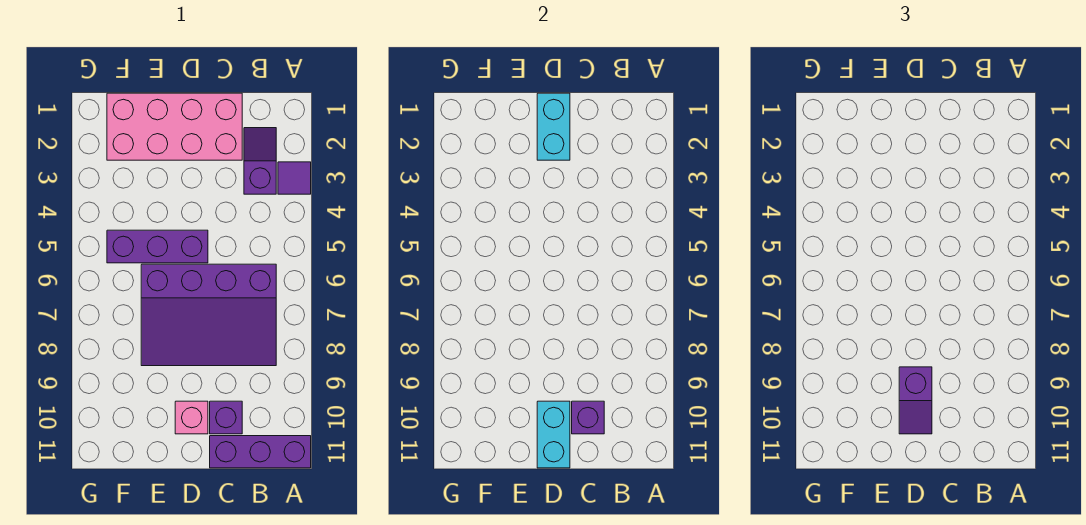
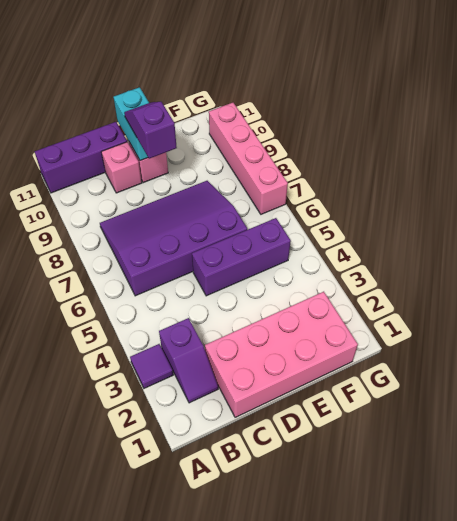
purple 1x1 brick [210,401,242,434] -> pink 1x1 brick [102,142,142,193]
purple 1x1 brick [572,401,604,434] -> none
cyan 1x2 brick [537,93,570,160] -> none
none -> pink 1x4 brick [209,103,288,214]

